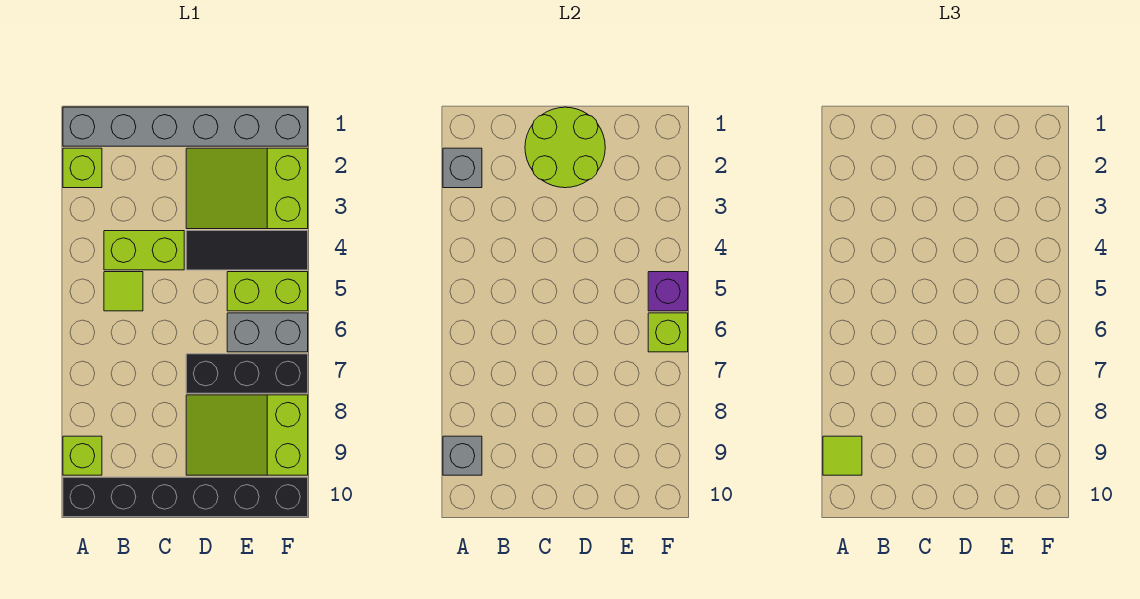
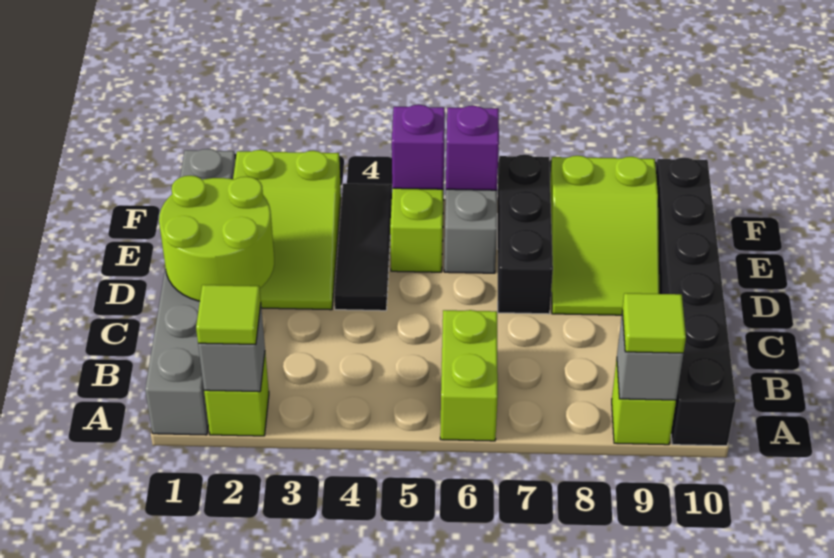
lime 1x2 brick [104,231,184,270] -> lime 1x2 brick moved to [440,310,498,441]
lime 1x1 tile [104,272,143,311] -> lime 1x1 tile moved to [196,285,261,344]
lime 1x1 brick [648,313,688,352] -> purple 1x1 brick [446,106,499,190]

